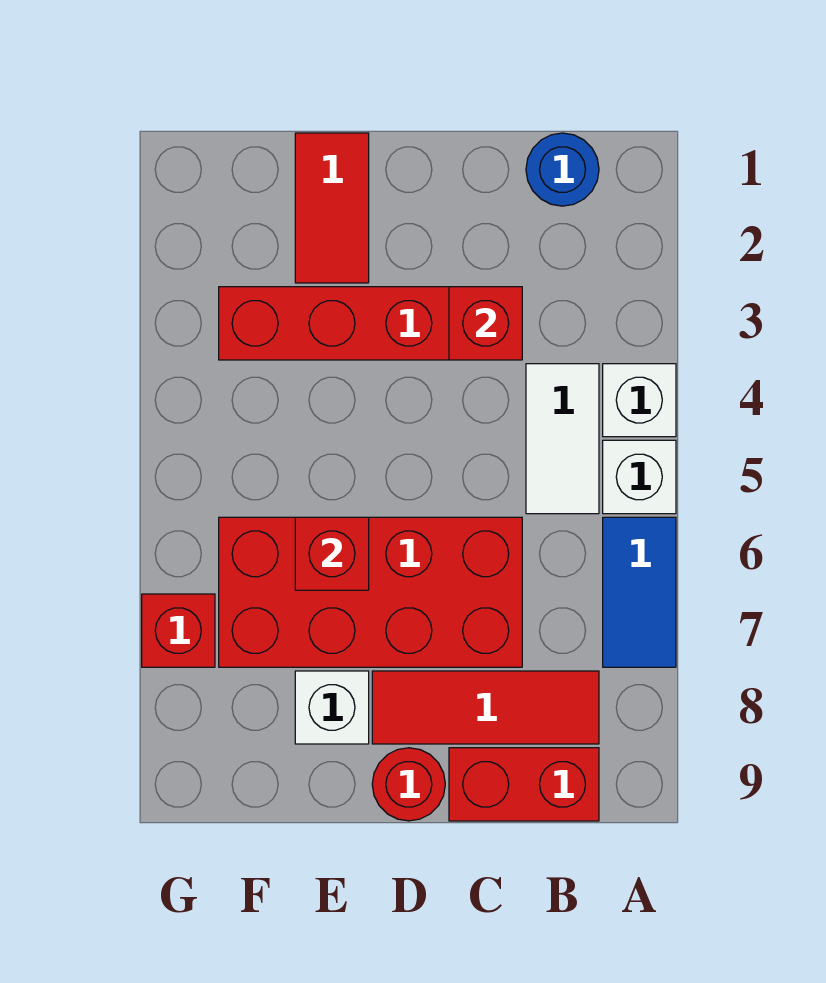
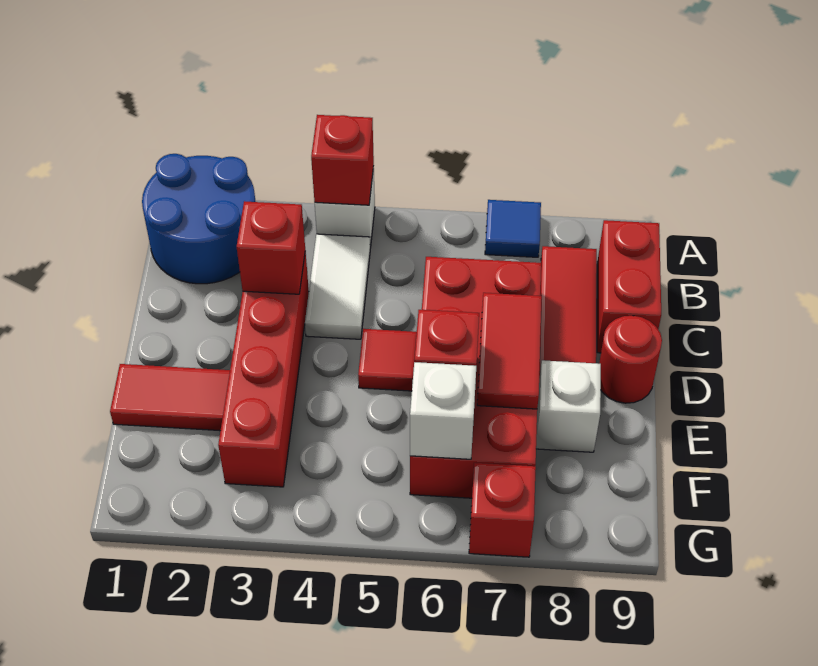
none -> red 1x1 brick [311,115,374,205]
white 1x1 brick [603,440,676,514] -> white 1x1 brick moved to [410,362,476,459]
blue 1x2 tile [603,517,676,667] -> blue 1x1 tile [485,200,541,257]
blue 1x1 round brick [526,133,599,206] -> blue 2x2 round brick [142,154,256,284]
white 1x2 tile [526,364,599,514] -> white 1x2 tile turned to [305,234,370,339]
none -> red 1x1 tile [358,329,417,391]
none -> red 1x2 tile [477,293,542,409]

